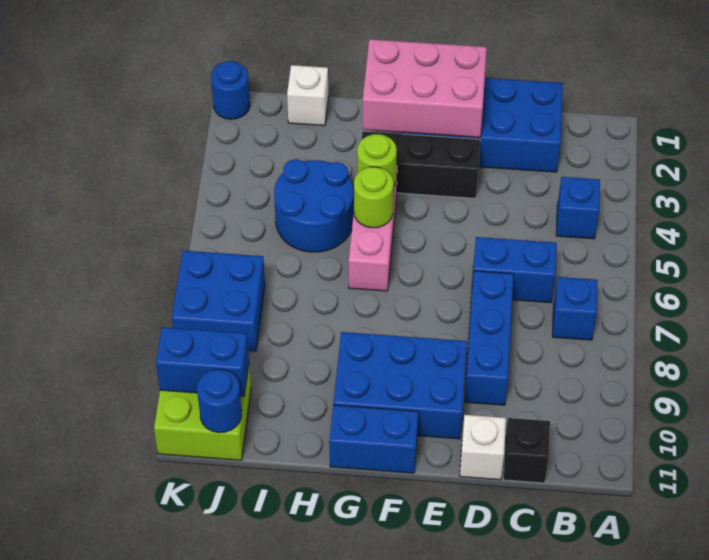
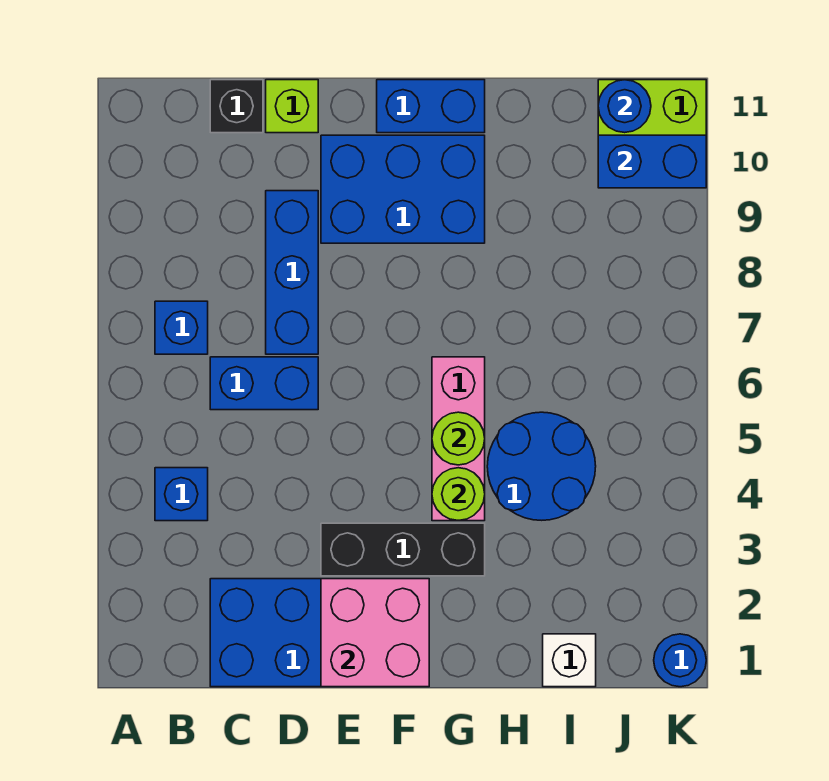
white 1x1 brick [460,415,506,480] -> lime 1x1 brick [266,80,318,133]
pink 2x3 brick [363,39,487,138] -> pink 2x2 brick [321,579,429,687]
blue 2x2 brick [172,251,265,351] -> none

